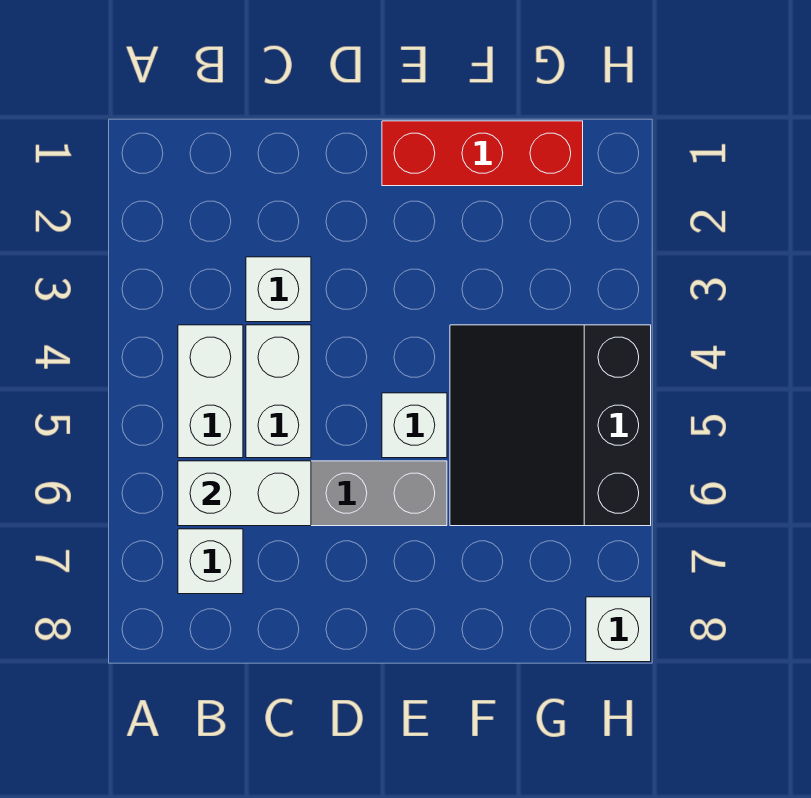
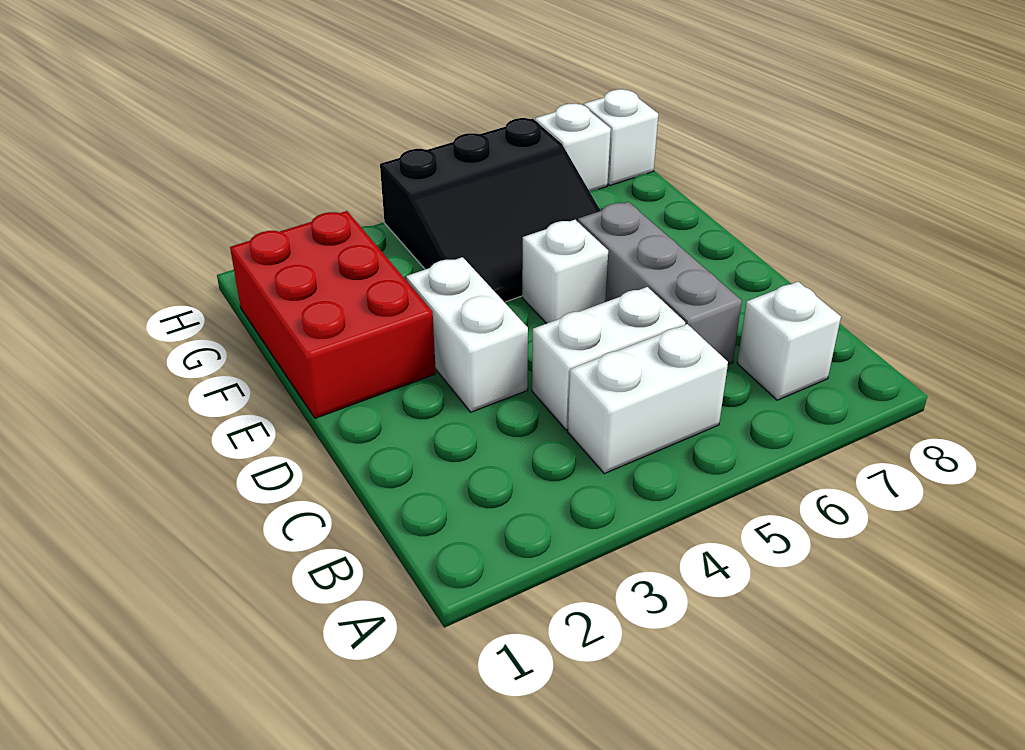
white 1x2 brick [178,461,311,526] -> white 1x2 brick moved to [406,257,528,412]
white 1x1 brick [246,257,311,322] -> white 1x1 brick moved to [535,104,611,191]
red 1x3 brick [382,121,583,186] -> red 2x3 brick [230,211,436,418]

